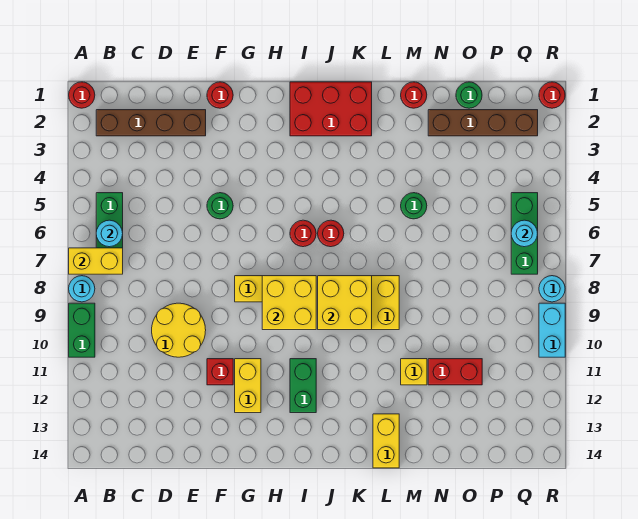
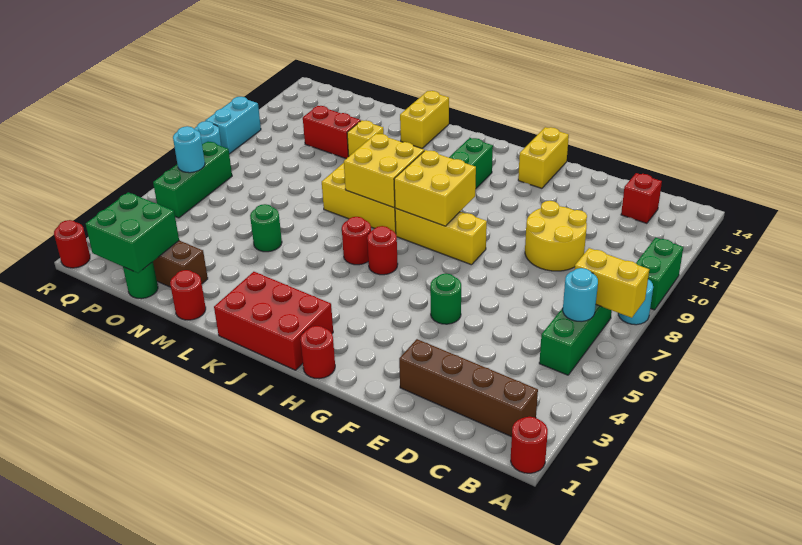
red 1x1 round brick [207,82,233,108] -> red 1x1 round brick moved to [300,326,335,379]
red 1x1 brick [207,359,233,385] -> red 1x1 brick moved to [621,173,662,223]
yellow 1x2 brick [235,359,261,413] -> yellow 1x2 brick moved to [518,127,569,188]
none -> green 2x2 brick [86,192,179,273]

